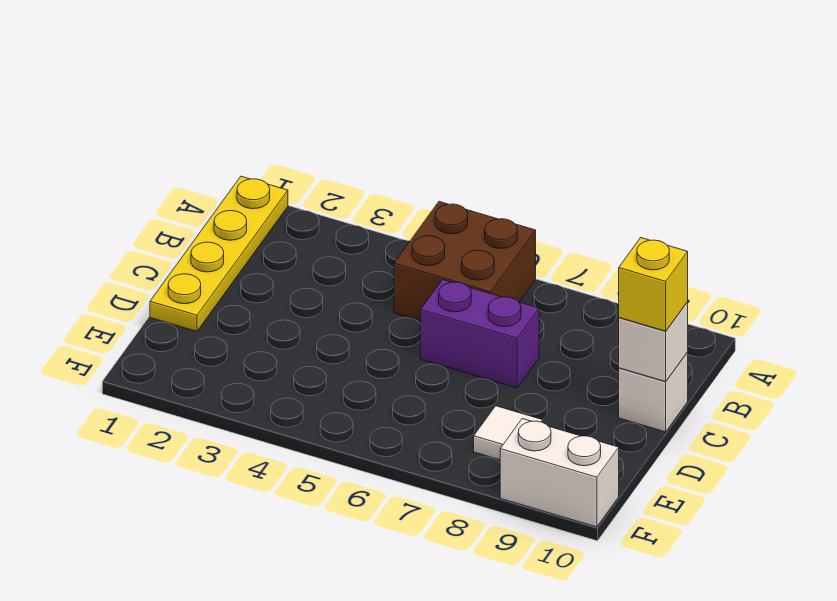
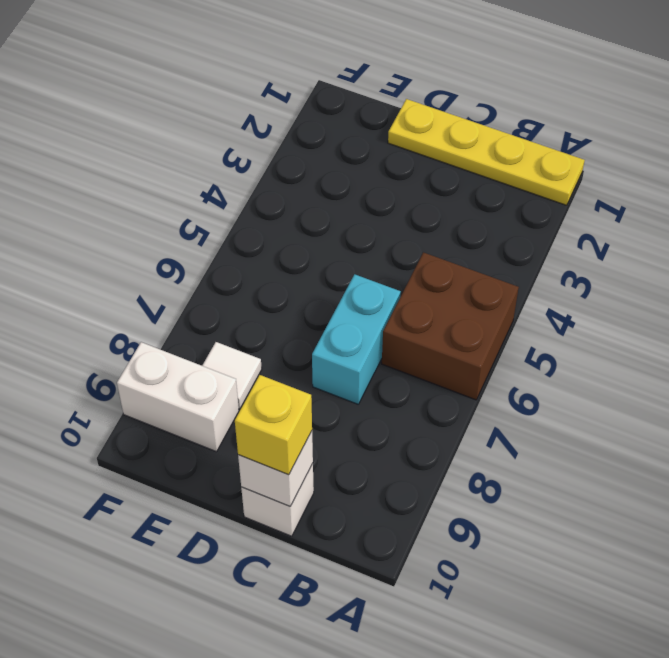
purple 1x2 brick [421,280,539,388] -> cyan 1x2 brick [312,274,401,404]
white 1x2 brick [500,419,619,527] -> white 1x2 brick turned to [117,342,239,452]

